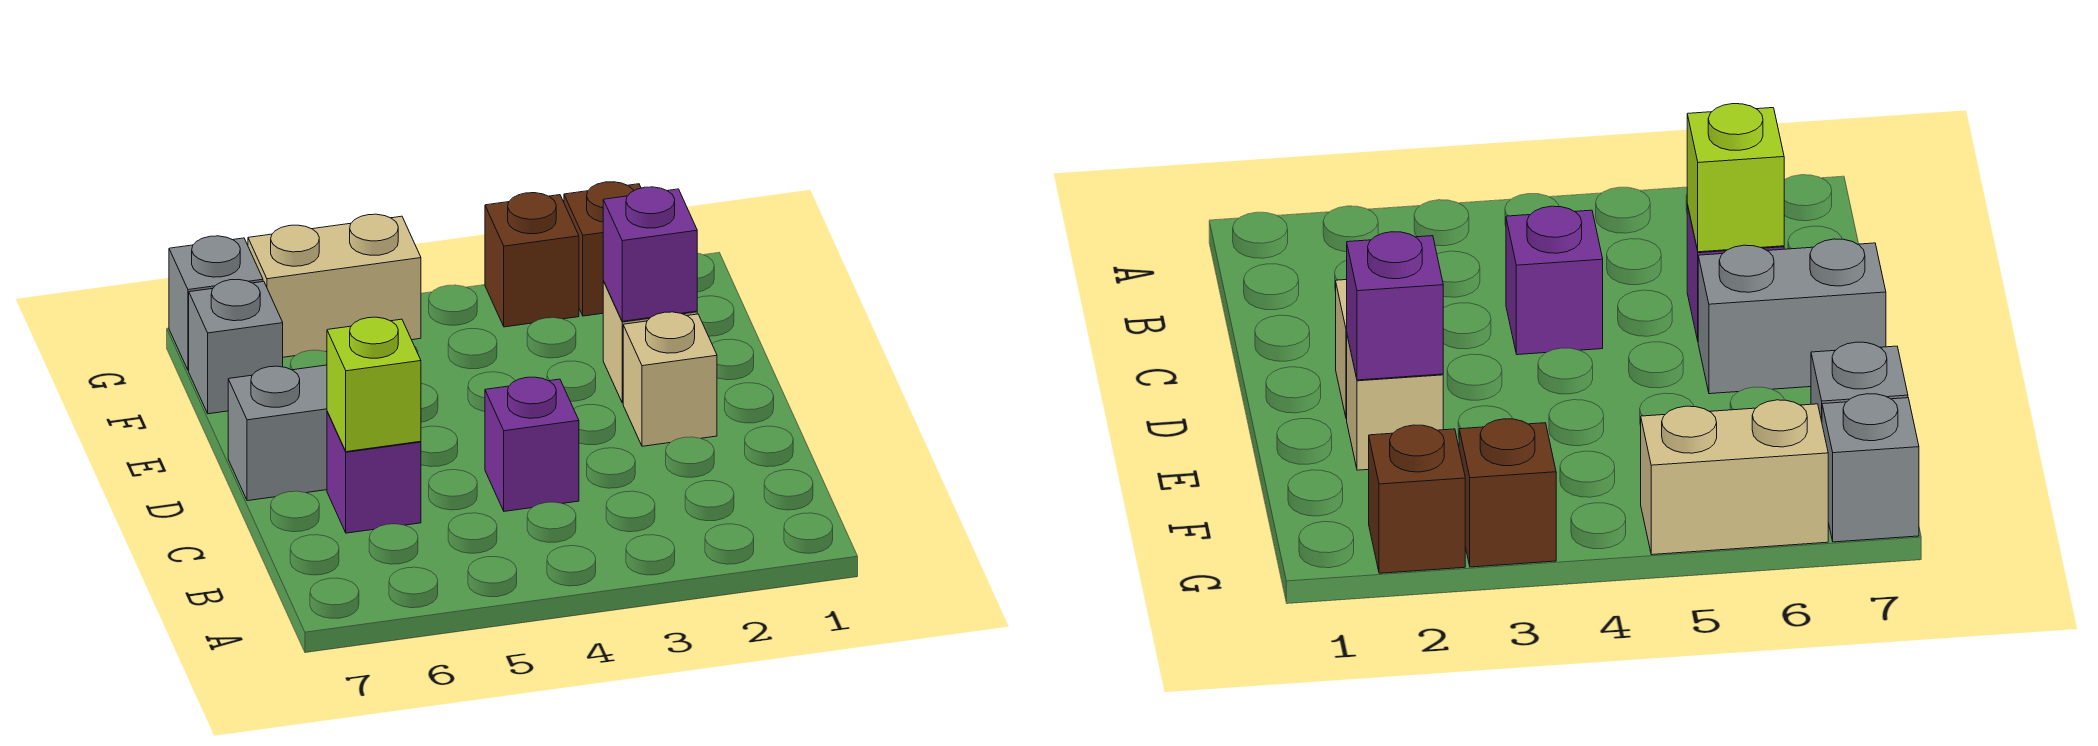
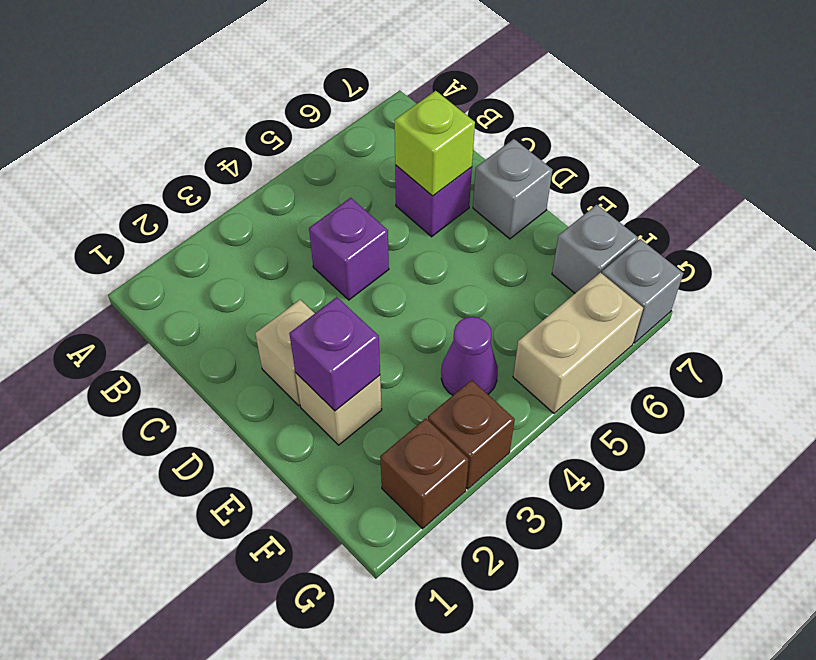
grey 1x2 brick [228,365,327,501] -> grey 1x1 brick [473,139,552,239]
none -> purple 1x1 cone [441,317,498,395]

